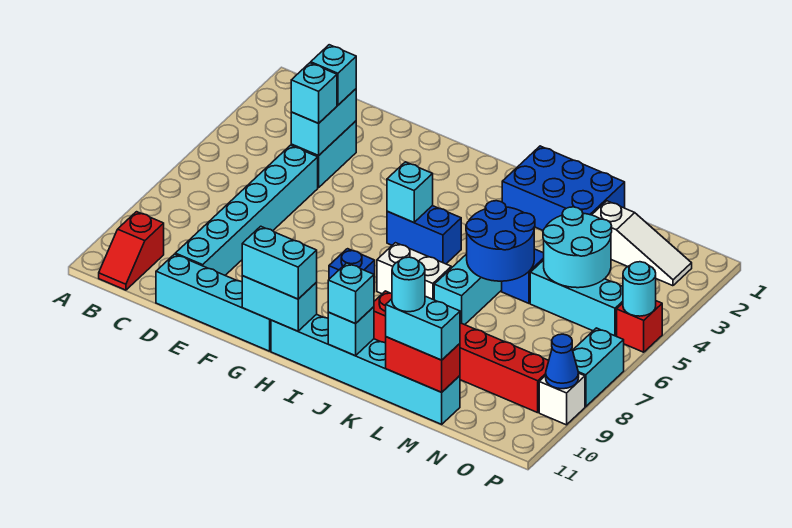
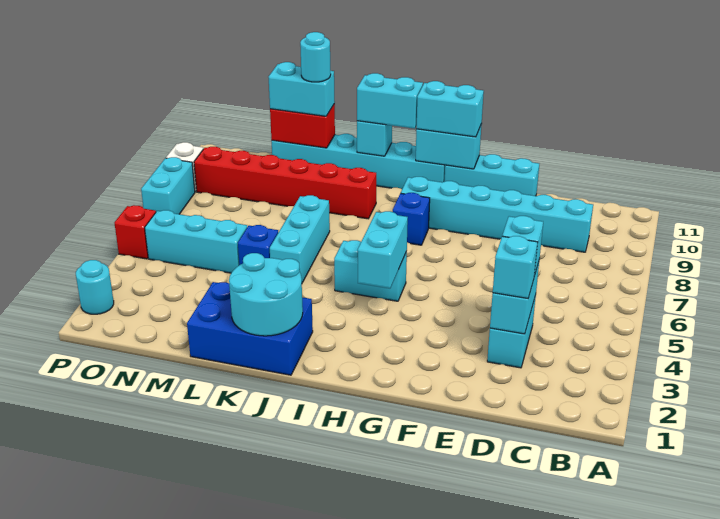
red 1x2 slope [99,212,164,290] -> none
cyan 1x6 brick [175,145,318,275] -> cyan 1x6 brick turned to [401,177,593,252]
cyan 1x4 brick [156,254,271,351] -> cyan 1x3 brick [445,154,539,196]
blue 1x2 brick [387,206,461,264] -> cyan 1x2 brick [334,240,407,301]
cyan 1x1 brick [387,162,433,222] -> cyan 1x2 brick [358,211,408,288]
white 1x2 brick [377,243,451,300] -> none
cyan 1x1 brick [328,263,374,324] -> cyan 1x2 brick [357,73,423,129]
blue 2x2 round brick [466,201,535,281] -> none
white 1x3 slope [592,201,692,286] -> none
cyan 2x2 round brick [543,207,612,288] -> cyan 2x2 round brick moved to [229,253,303,336]
cyan 1x1 round brick [623,262,656,316] -> cyan 1x1 round brick moved to [76,260,114,314]
blue 1x1 cone [546,334,579,389] -> none

